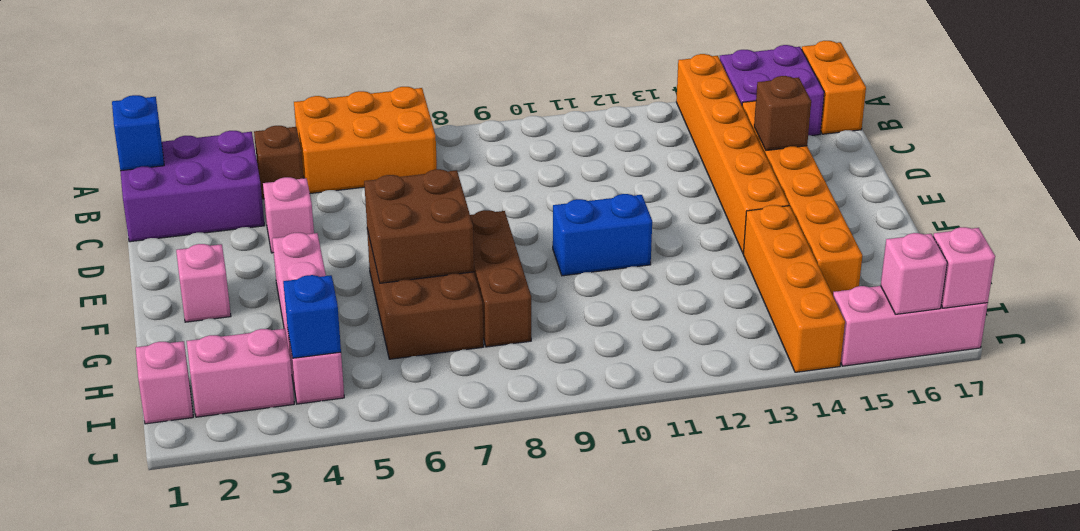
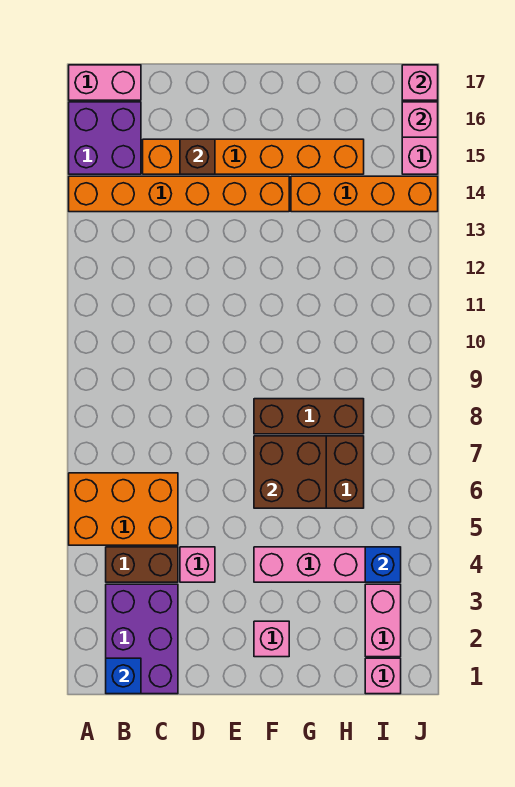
orange 2x3 brick [294,87,437,193] -> orange 2x3 brick turned to [69,473,178,545]
orange 1x2 brick [802,41,866,134] -> pink 1x2 brick [69,65,141,100]
brown 1x1 brick [254,126,303,199] -> brown 1x2 brick [106,547,178,582]
blue 1x2 brick [553,194,652,276] -> none

